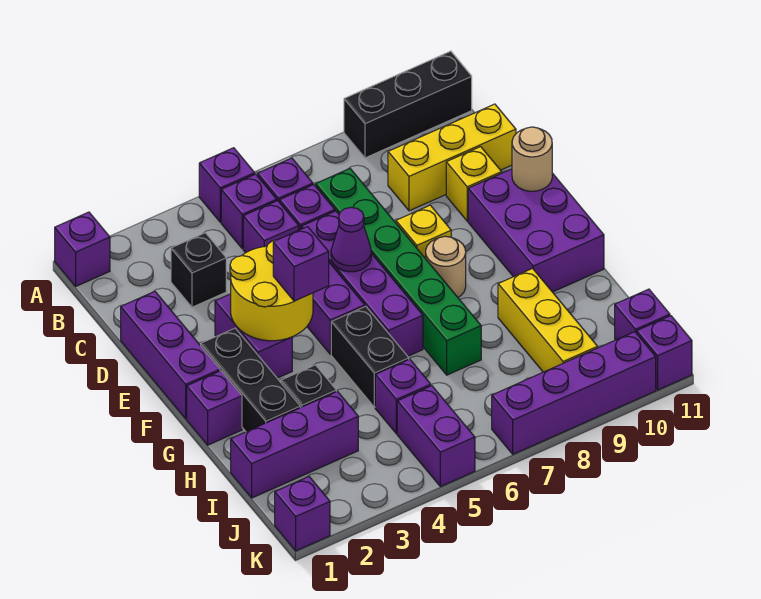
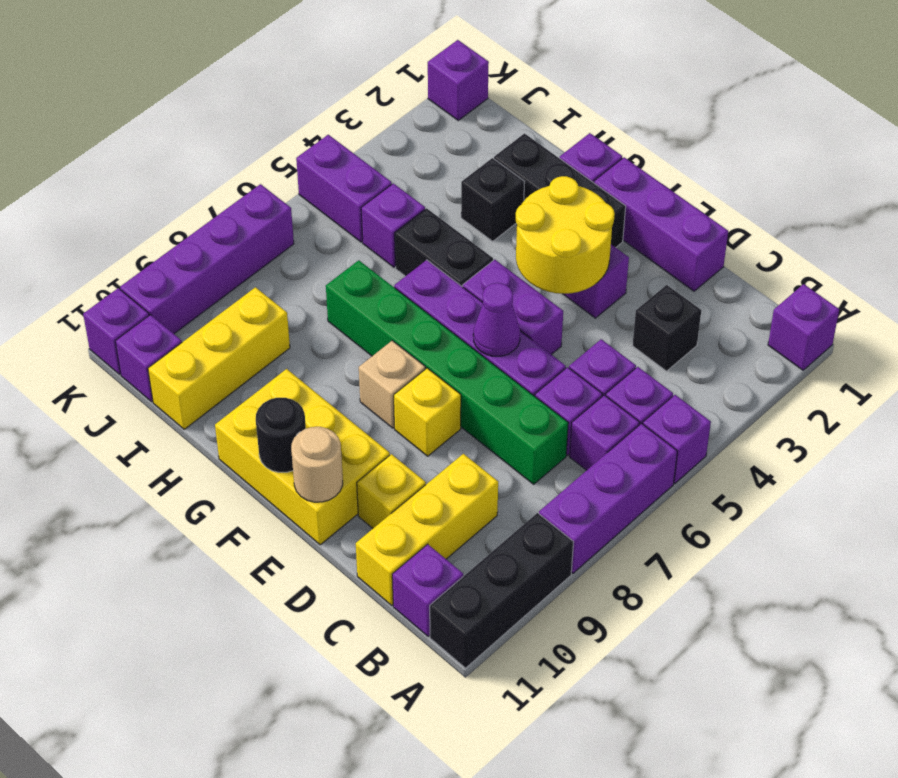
purple 2x3 brick [468,169,604,292] -> yellow 2x3 brick [215,369,390,545]
purple 1x1 brick [273,227,329,301] -> purple 1x1 brick moved to [392,544,463,636]
tan 1x1 round brick [426,236,466,297] -> tan 1x1 brick [359,341,425,428]
none -> black 1x1 round brick [256,398,306,472]
yellow 1x3 brick [498,269,598,372] -> yellow 1x3 brick turned to [148,287,290,429]
purple 1x3 brick [231,391,358,498] -> purple 1x3 brick moved to [539,424,677,573]

